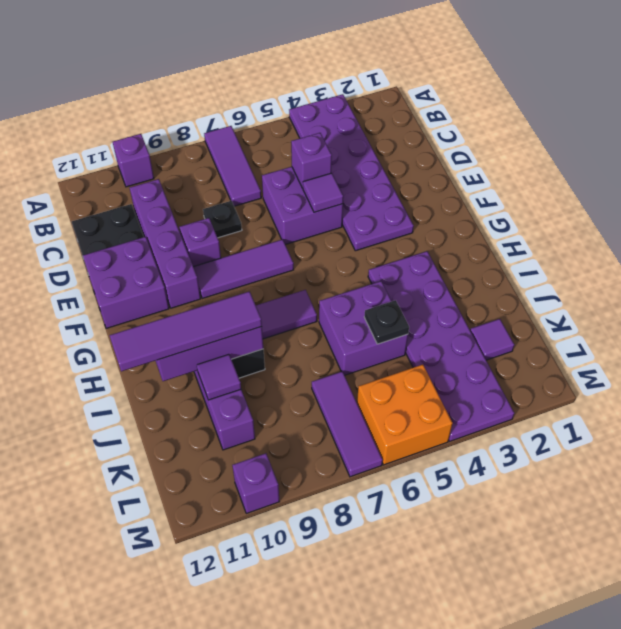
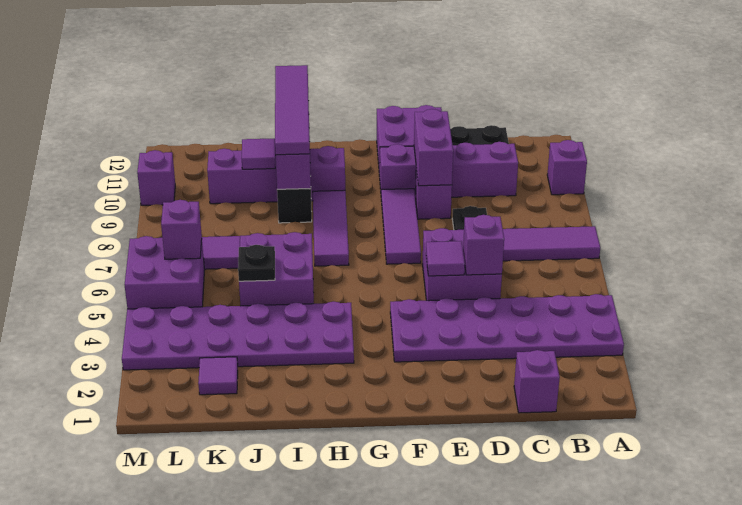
none -> purple 1x1 brick [514,350,560,413]
none -> purple 1x2 brick [414,109,453,186]
orange 2x2 brick [357,365,453,465] -> purple 2x2 brick [124,236,205,309]
none -> purple 1x1 brick [161,200,202,259]

